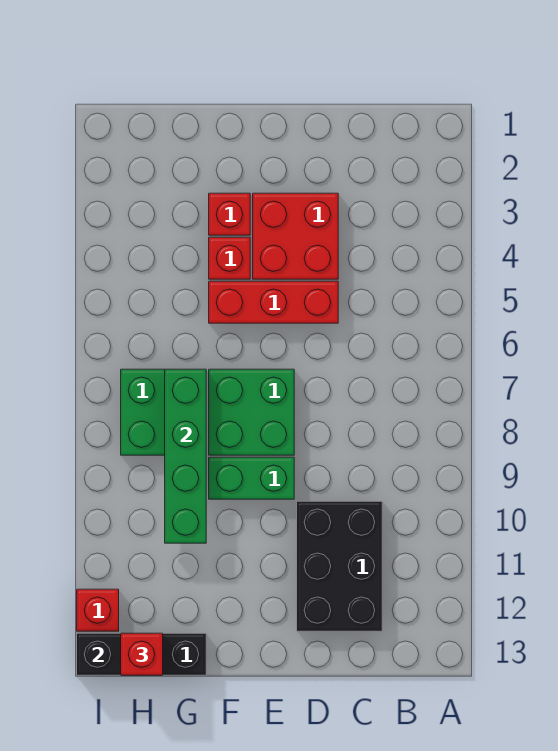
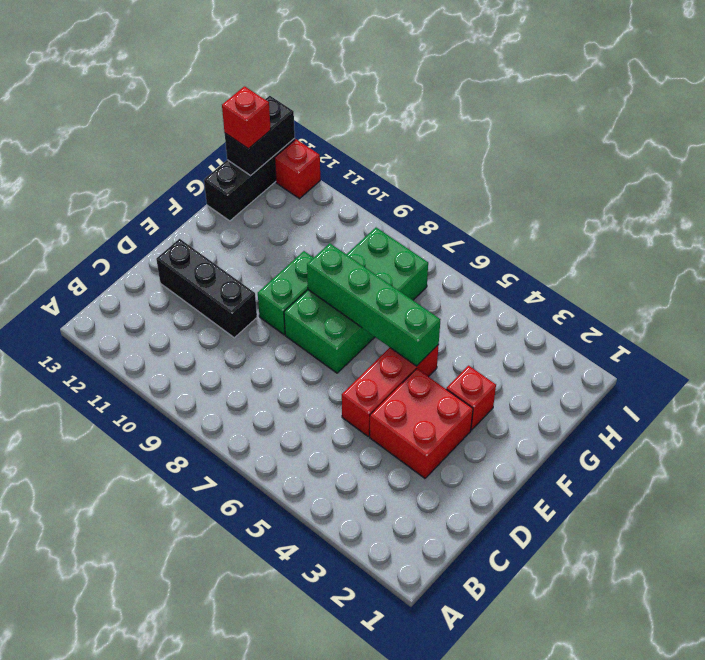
black 2x3 brick [297,501,382,631] -> black 1x3 brick [156,239,257,338]
red 1x1 brick [209,237,250,279] -> none
green 1x4 brick [165,369,206,543] -> green 1x4 brick moved to [307,243,440,366]

